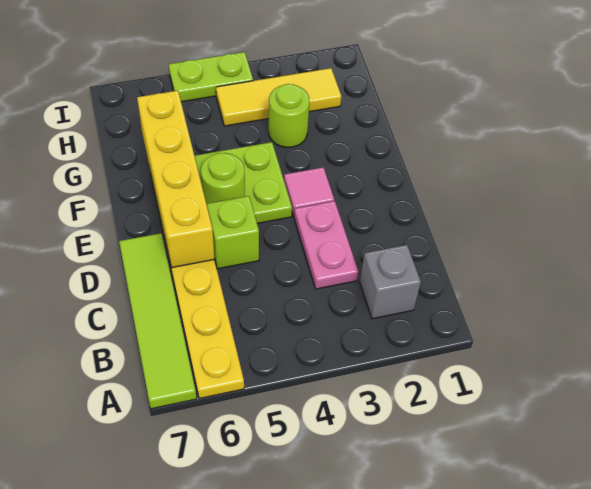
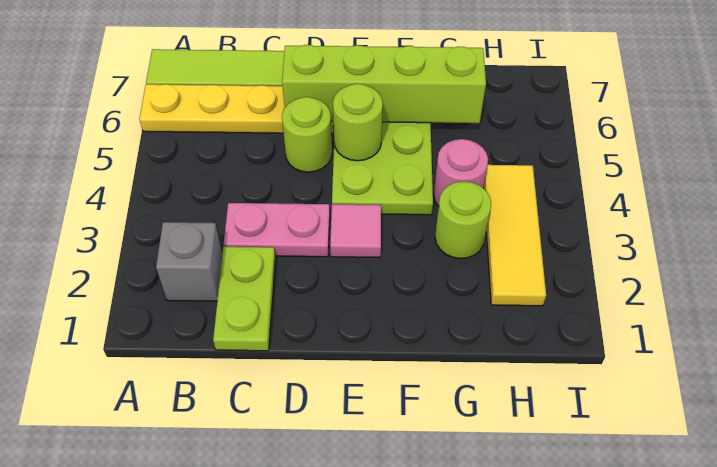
lime 1x1 brick [207,196,259,269] -> lime 1x1 round brick [282,97,332,172]
yellow 1x4 brick [137,91,214,268] -> lime 1x4 brick [282,45,486,123]
none -> pink 1x1 round brick [434,139,488,206]
lime 1x2 plate [169,52,253,102] -> lime 1x2 plate moved to [213,247,276,351]

